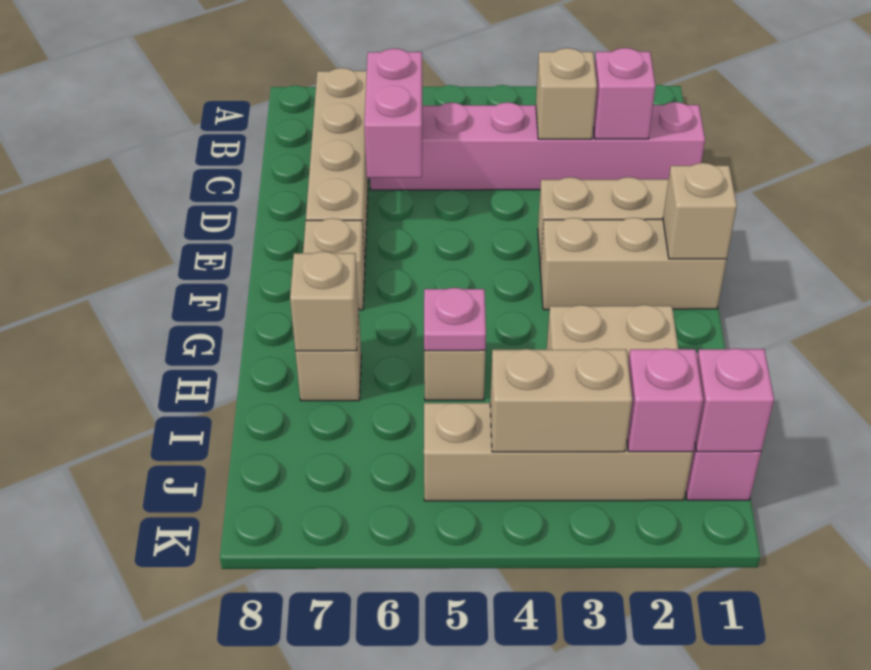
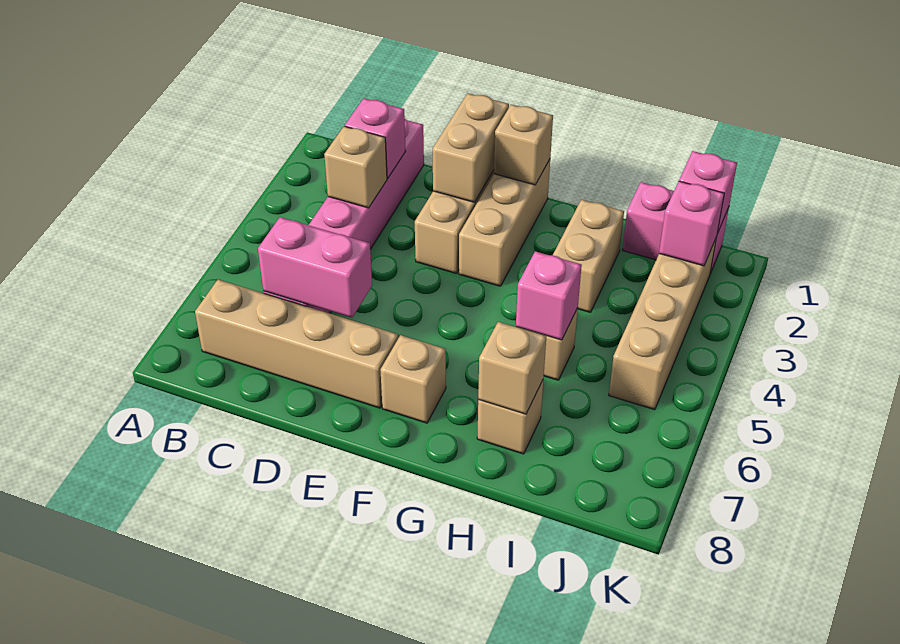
pink 1x1 plate [424,288,486,351] -> pink 1x1 brick [516,251,582,340]
tan 1x2 brick [490,349,632,452] -> tan 1x2 brick moved to [433,93,509,202]

